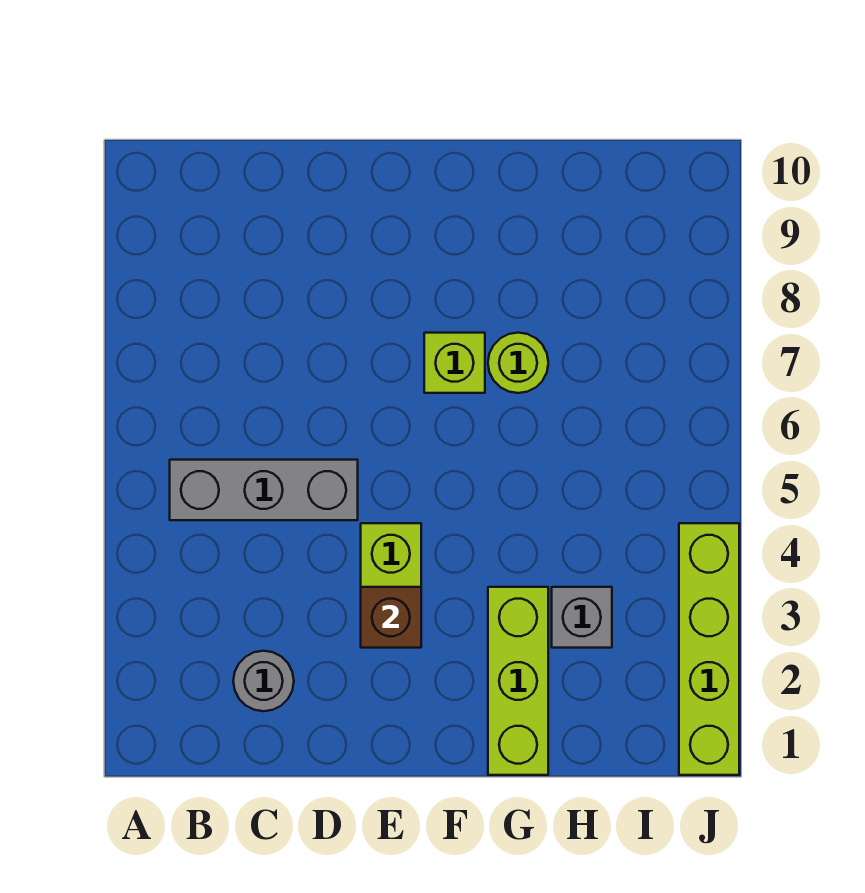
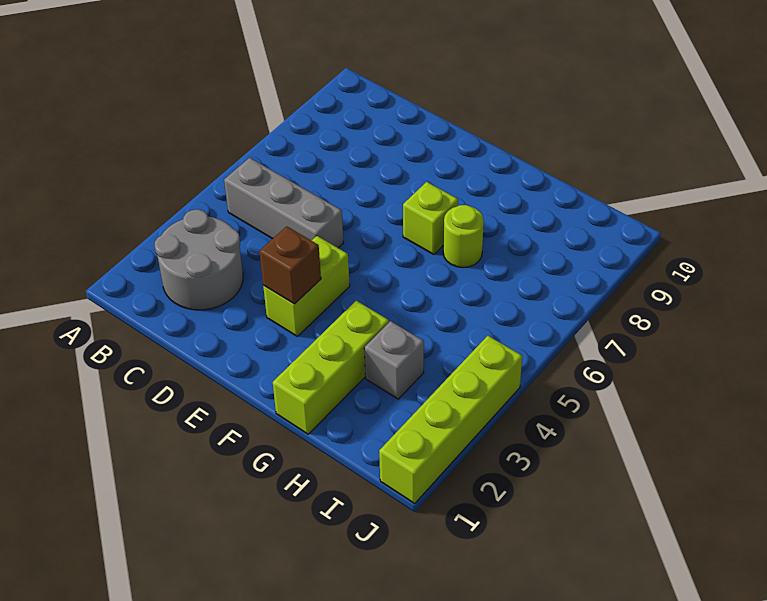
grey 1x1 round brick [233,651,294,711] -> grey 2x2 round brick [155,209,243,310]

